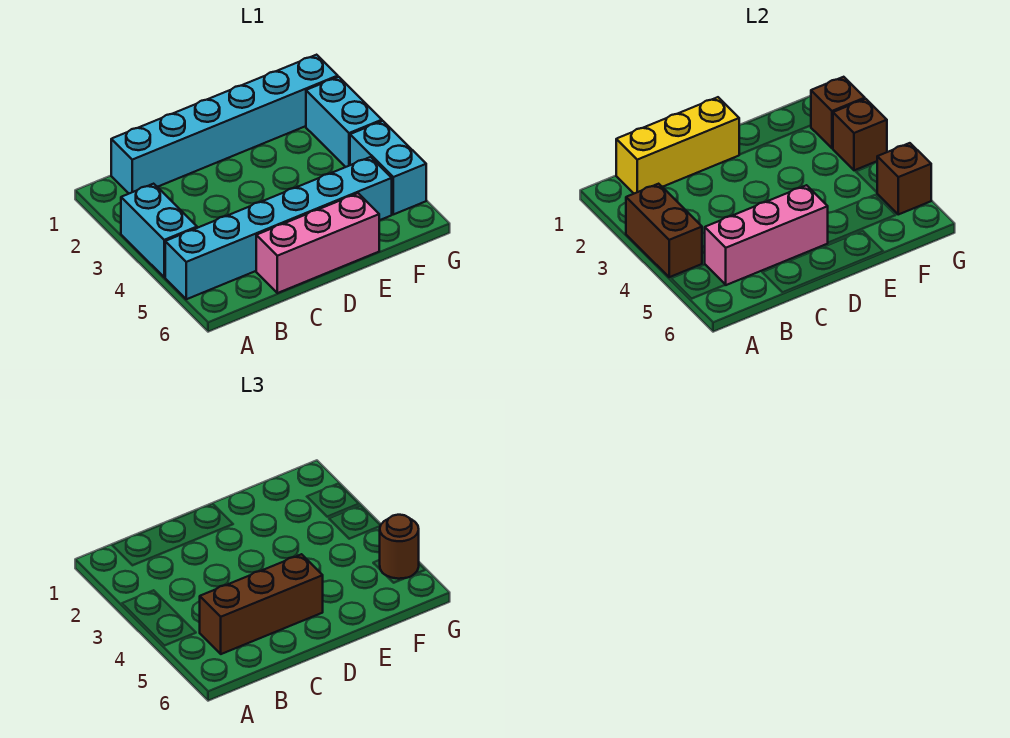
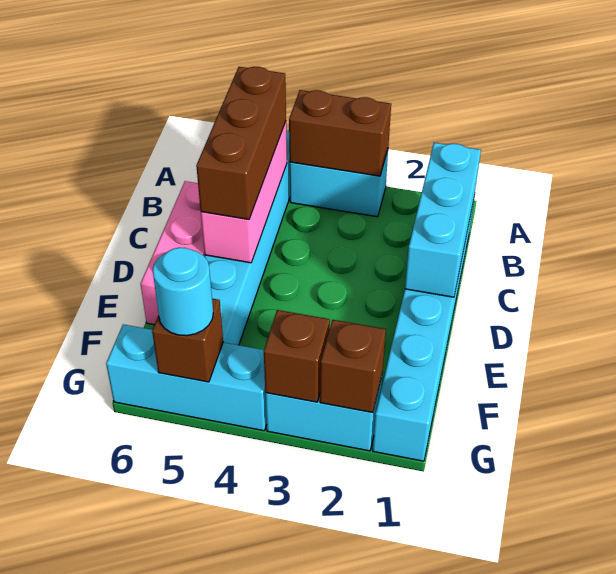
yellow 1x3 brick [616,97,739,193] -> cyan 1x3 brick [405,143,481,297]
cyan 1x2 brick [350,121,426,214] -> cyan 1x3 brick [106,324,267,431]
brown 1x1 round brick [380,515,419,579] -> cyan 1x1 round brick [153,247,213,336]

